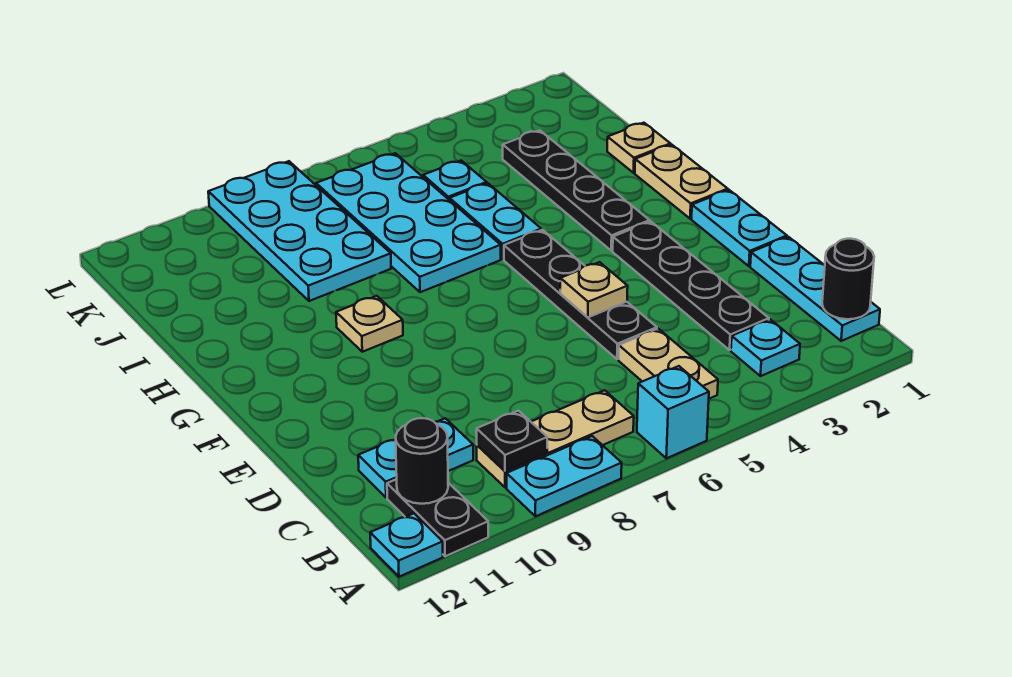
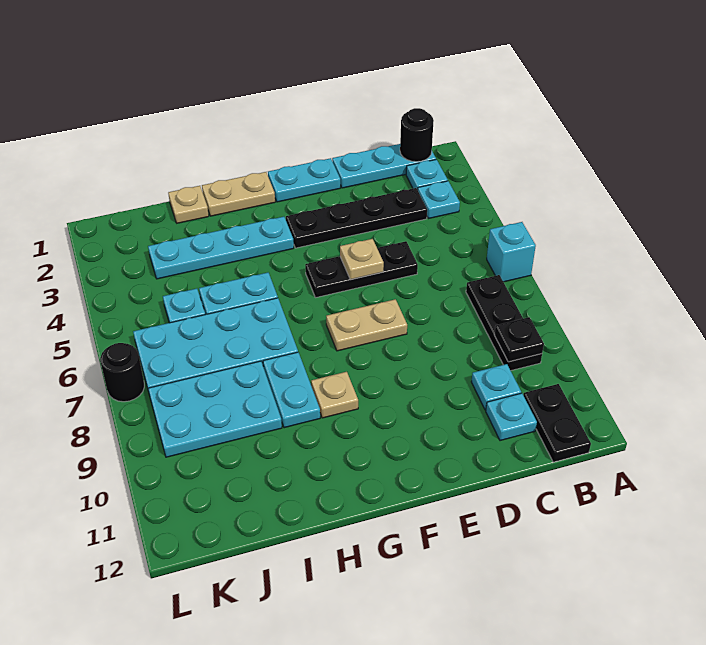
cyan 1x2 plate [507,436,622,516] -> cyan 1x2 plate moved to [263,352,320,428]
black 1x2 plate [387,479,488,556] -> black 1x2 plate turned to [523,384,591,462]
cyan 1x1 plate [370,513,443,577] -> cyan 1x1 plate moved to [406,159,448,190]
tan 1x2 plate [618,329,718,399] -> tan 1x2 plate moved to [326,299,407,351]
tan 1x3 plate [477,390,634,488] -> black 1x3 plate [466,275,542,371]
black 1x1 round brick [396,418,448,504] -> black 1x1 round brick moved to [100,343,144,402]
black 1x4 plate [504,230,657,359] -> black 1x3 plate [305,241,418,298]
black 1x4 plate [503,130,649,251] -> cyan 1x4 plate [148,217,294,279]
cyan 2x4 plate [208,161,391,301] -> cyan 2x3 plate [148,361,282,457]

